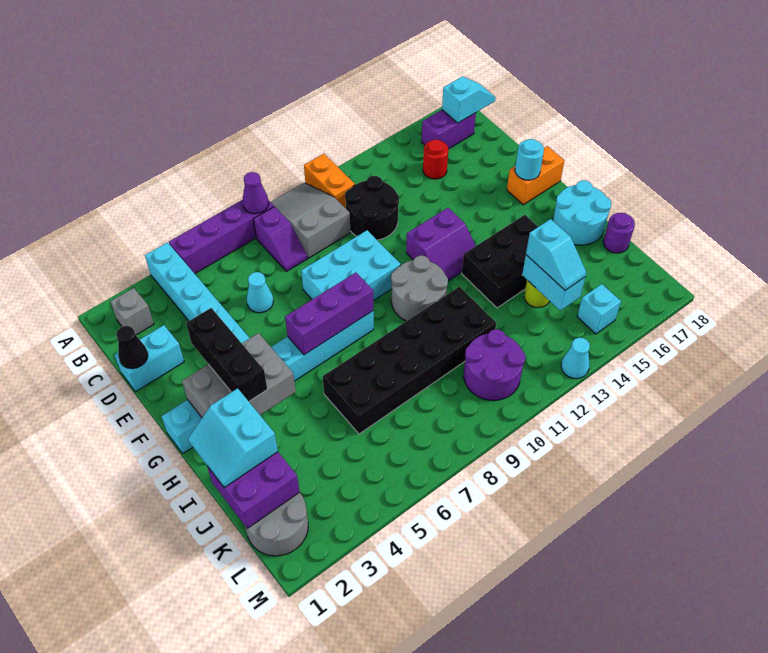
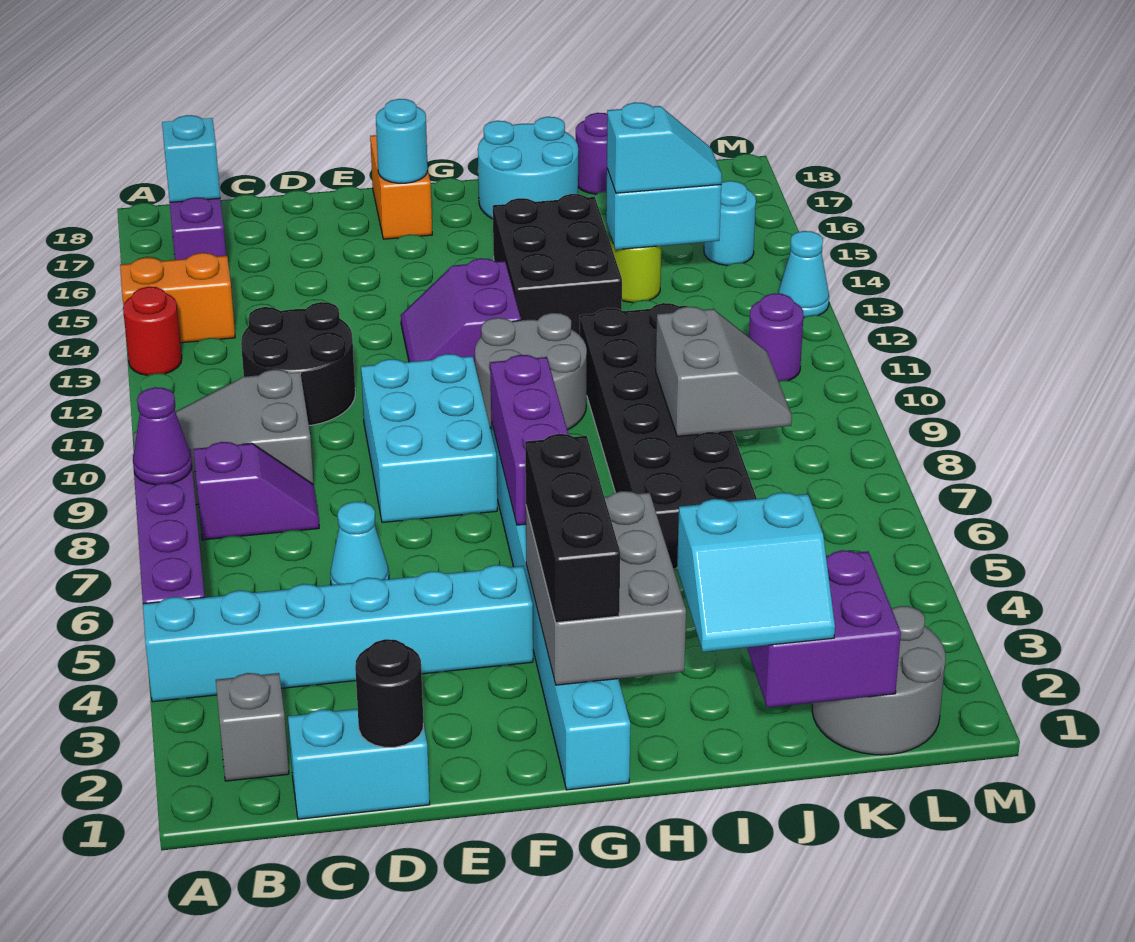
orange 1x2 brick [304,154,355,208] -> orange 1x2 brick moved to [120,253,235,343]
red 1x1 round brick [423,139,448,179] -> red 1x1 round brick moved to [123,287,182,375]
cyan 1x2 brick [115,325,184,392] -> cyan 1x2 brick turned to [288,709,430,819]
black 1x1 cone [116,326,148,369] -> black 1x1 round brick [355,639,423,747]
black 1x3 brick [186,308,267,401] -> black 1x3 brick turned to [525,434,620,623]
purple 2x2 slope [406,208,476,281] -> purple 2x2 slope turned to [401,258,521,363]
none -> grey 2x2 slope [656,307,792,437]
purple 2x2 round brick [464,329,525,400] -> purple 1x1 round brick [749,293,803,381]
cyan 1x1 brick [577,284,621,334] -> cyan 1x1 round brick [704,181,756,265]

